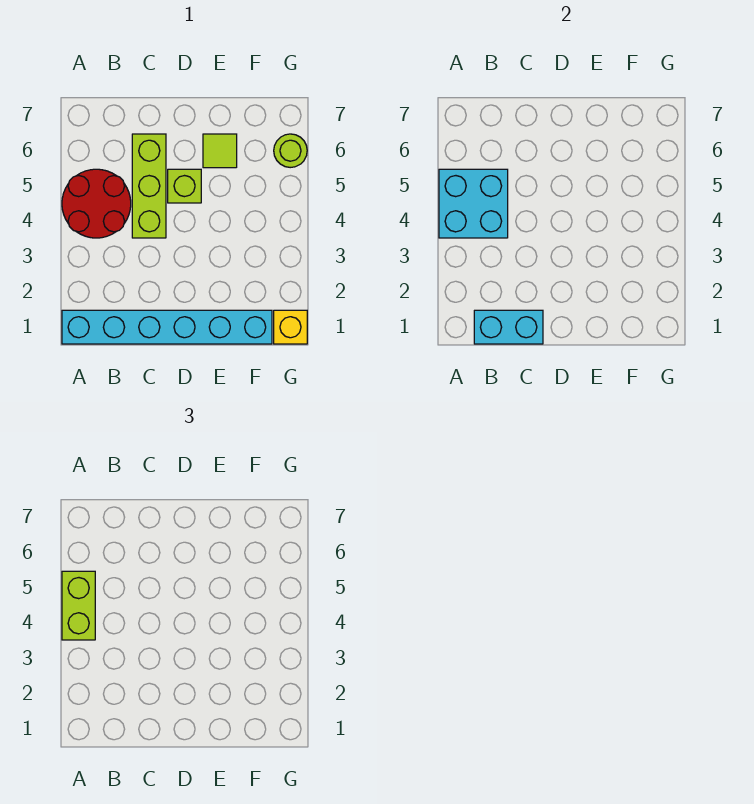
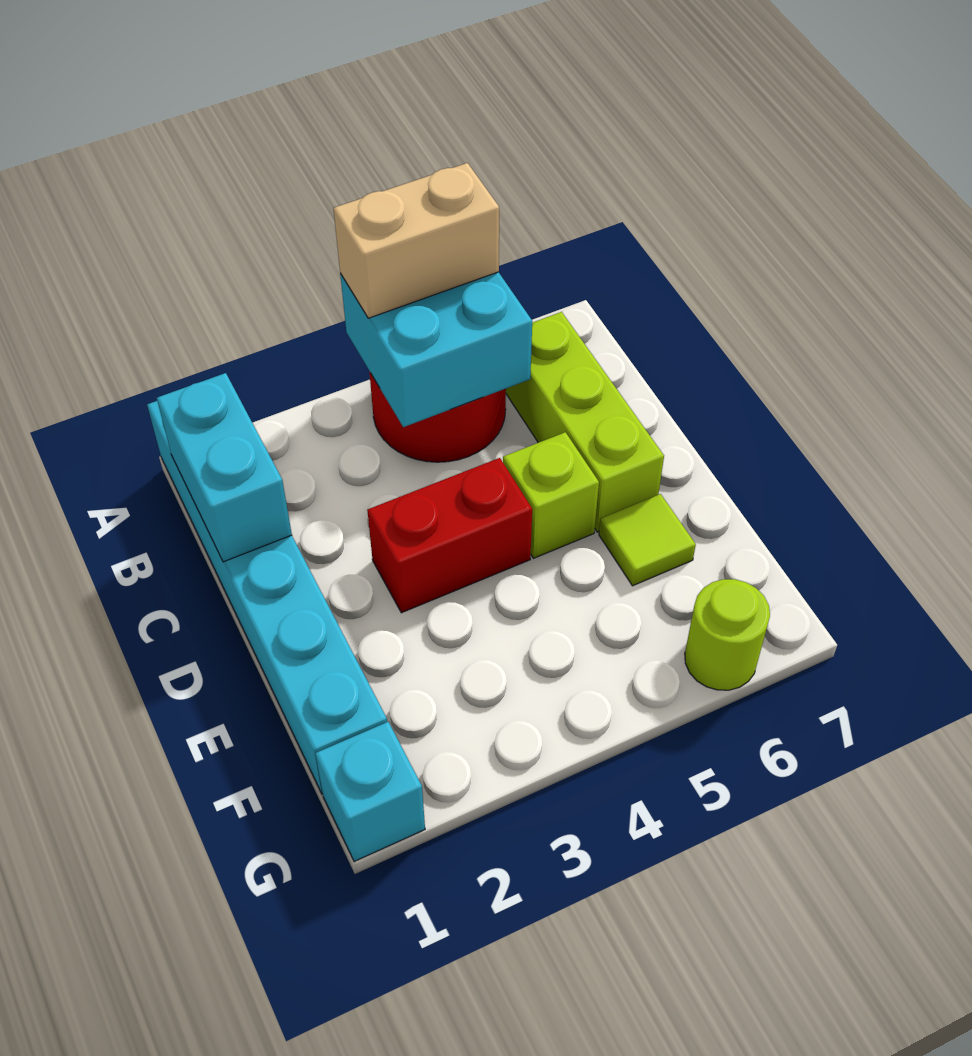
lime 1x2 brick [62,571,95,640] -> tan 1x2 brick [333,163,499,318]
lime 1x3 brick [132,134,166,238] -> lime 1x3 brick turned to [506,312,664,532]
none -> red 1x2 brick [367,458,532,613]
yellow 1x1 brick [274,310,307,344] -> cyan 1x1 brick [315,722,425,862]

